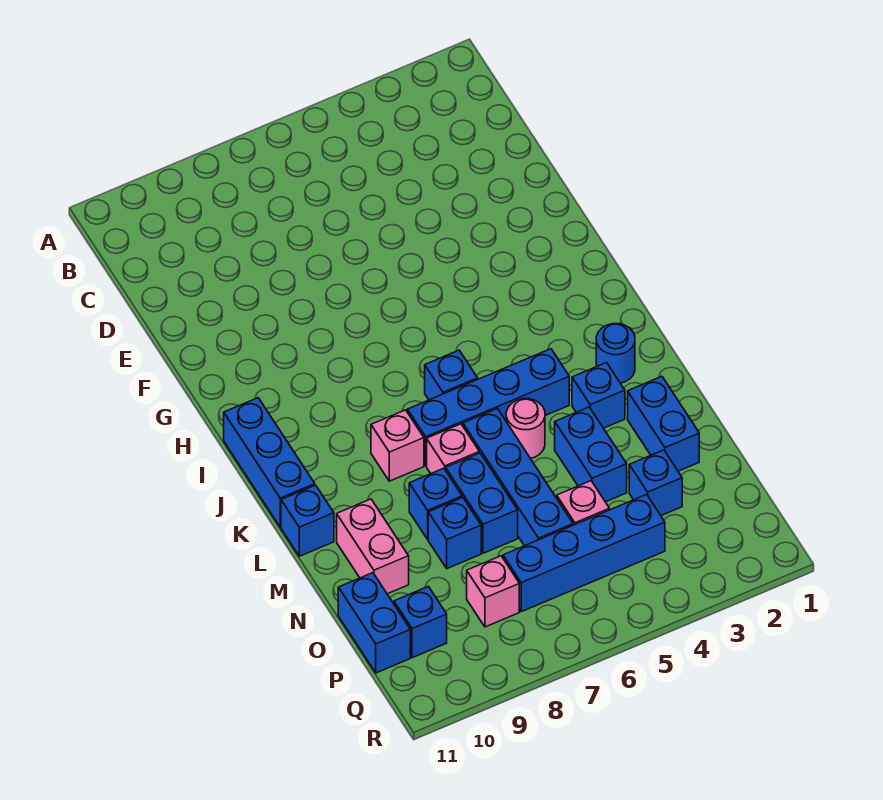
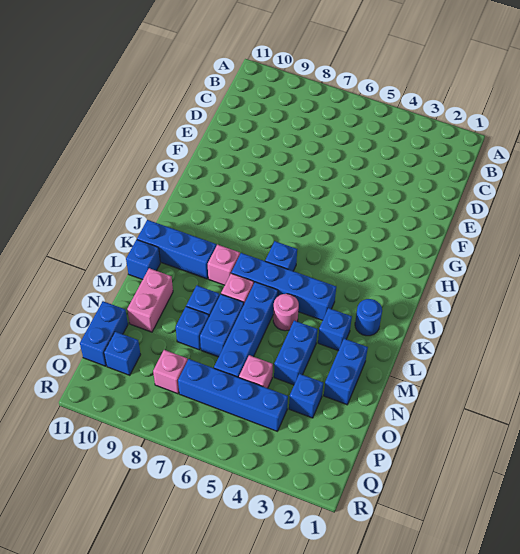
blue 1x3 brick [224,398,315,527] -> blue 1x3 brick turned to [137,220,216,279]

